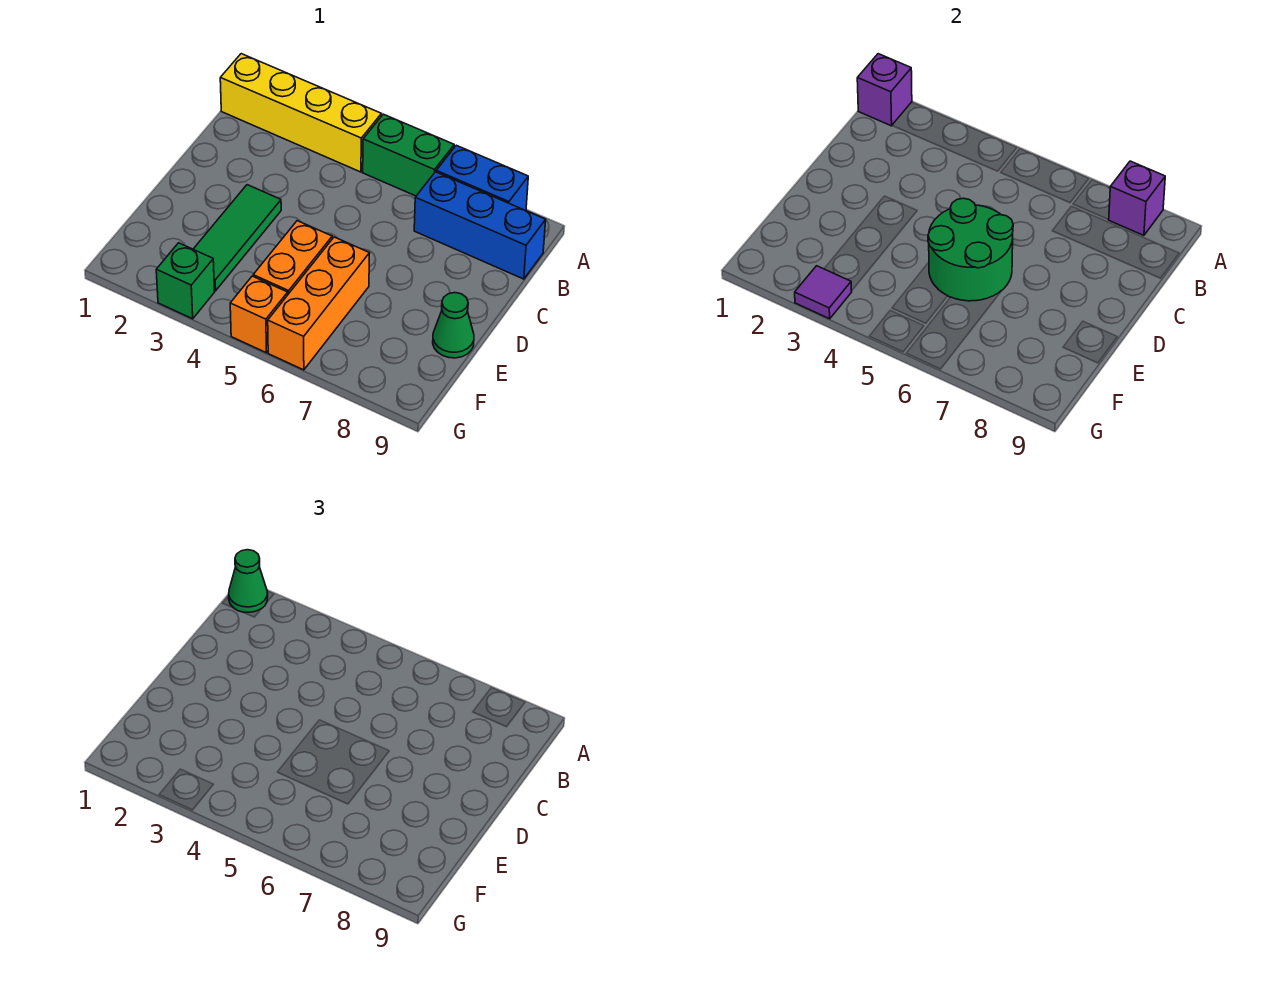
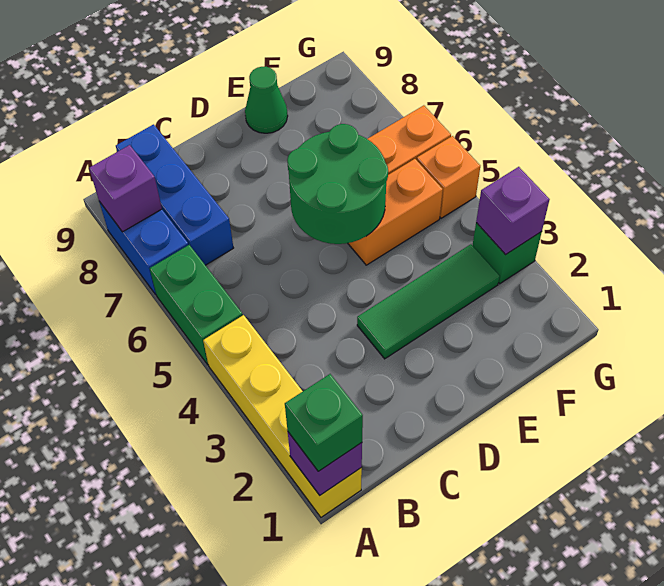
green 1x1 cone [229,550,268,612] -> green 1x1 brick [285,374,363,471]
purple 1x1 tile [795,266,852,319] -> purple 1x1 brick [476,167,550,255]

